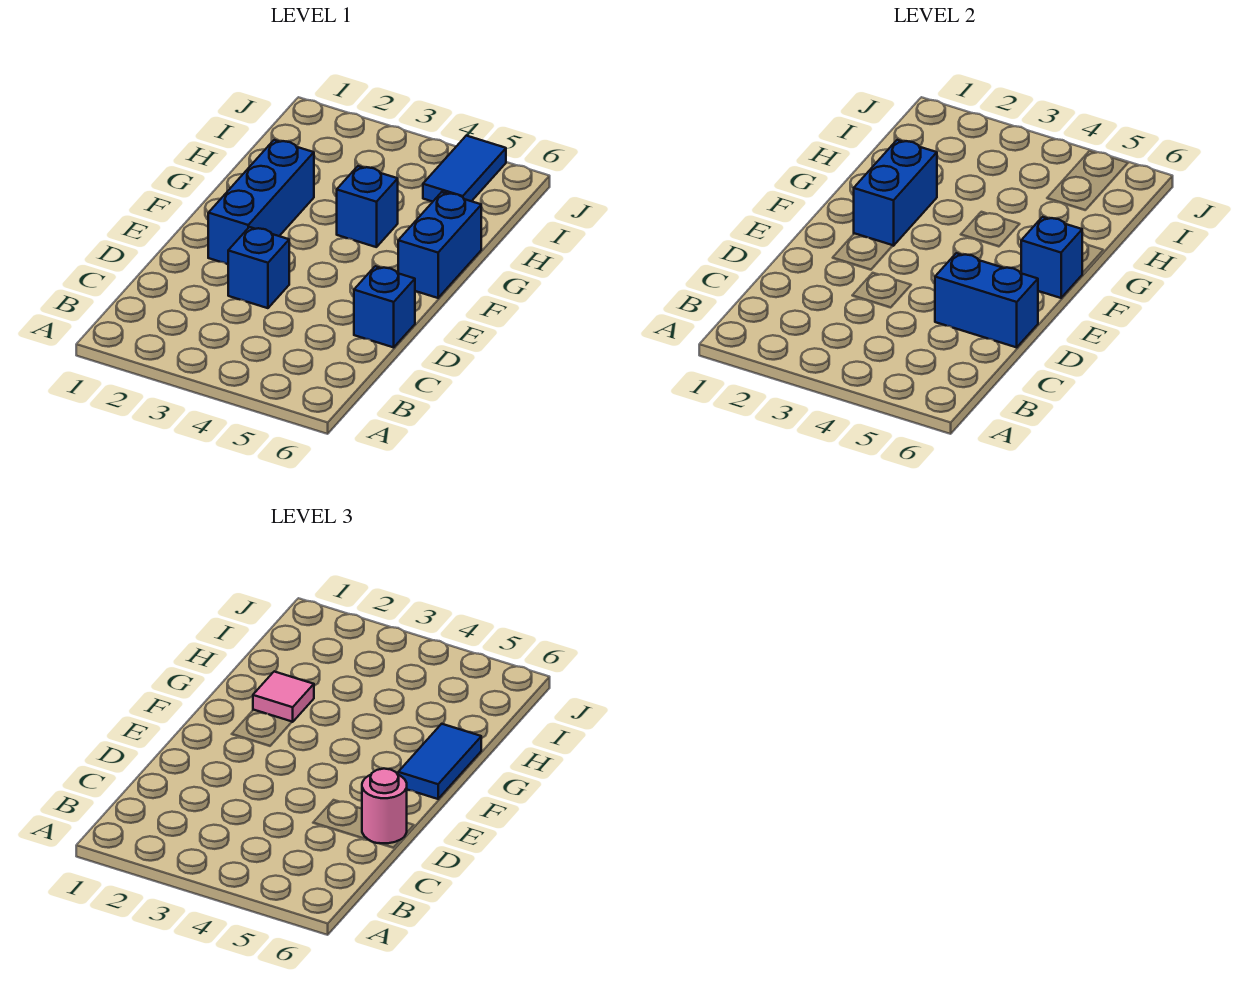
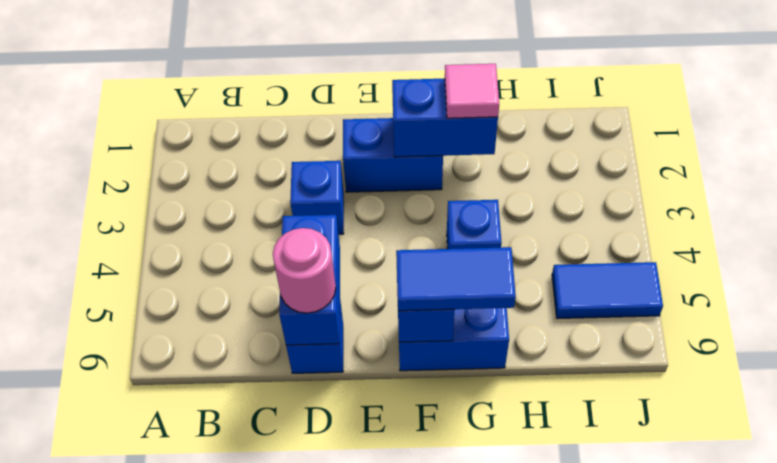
blue 1x3 brick [208,140,314,264] -> blue 1x2 brick [343,118,443,192]

